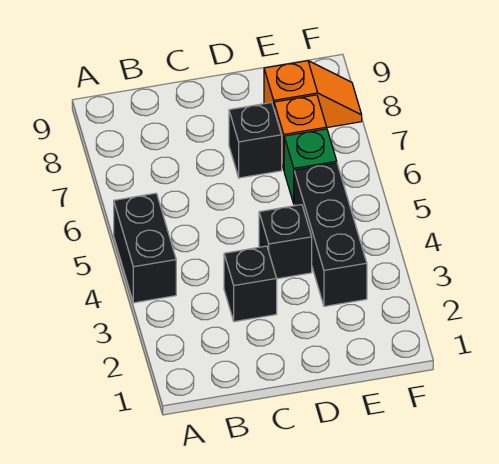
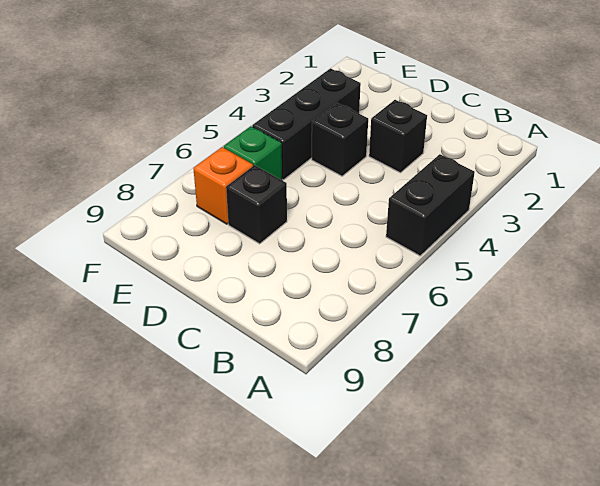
orange 1x2 slope [264,61,362,127] -> none

